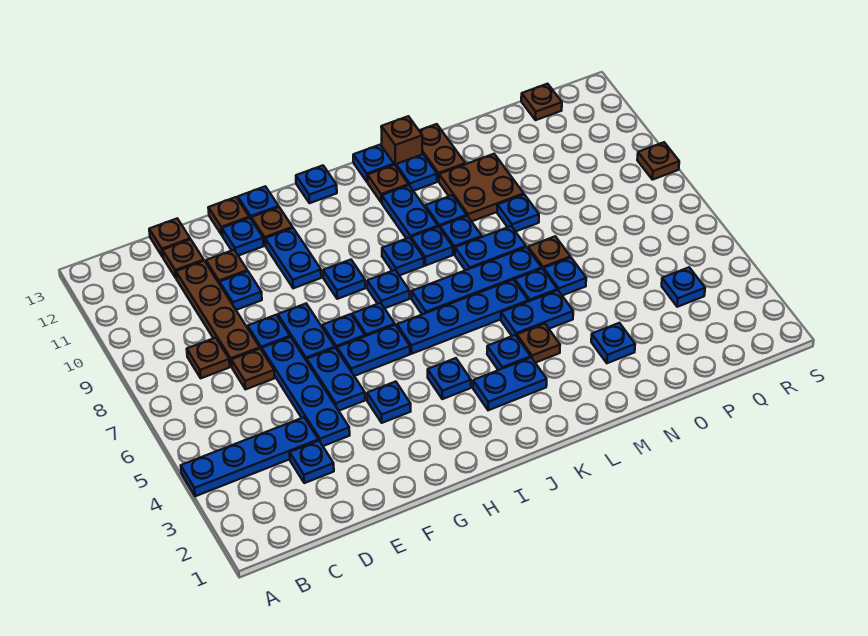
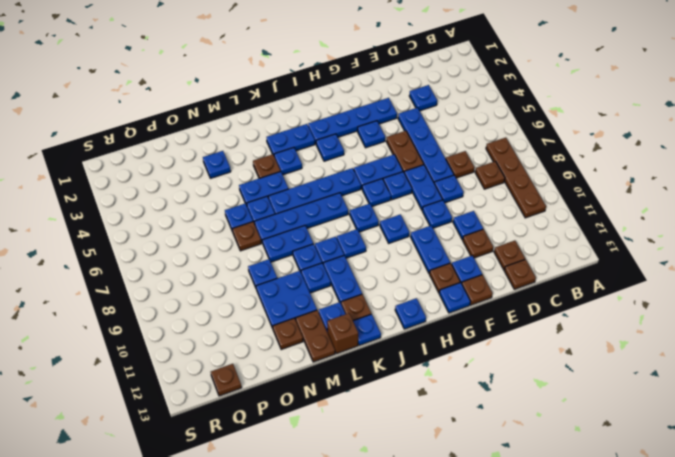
blue 1x4 plate [181,417,319,496] -> blue 1x4 plate moved to [308,98,397,144]
brown 1x4 plate [176,261,260,367] -> brown 1x4 plate moved to [486,138,546,218]
blue 1x2 plate [307,348,365,411] -> brown 1x2 plate [386,131,424,172]
brown 2x2 plate [439,154,524,221] -> blue 2x2 plate [256,271,317,328]
blue 1x1 plate [662,267,705,307] -> blue 1x1 plate moved to [422,200,452,228]
brown 1x1 plate [637,142,679,180] -> brown 1x1 plate moved to [273,318,303,349]

